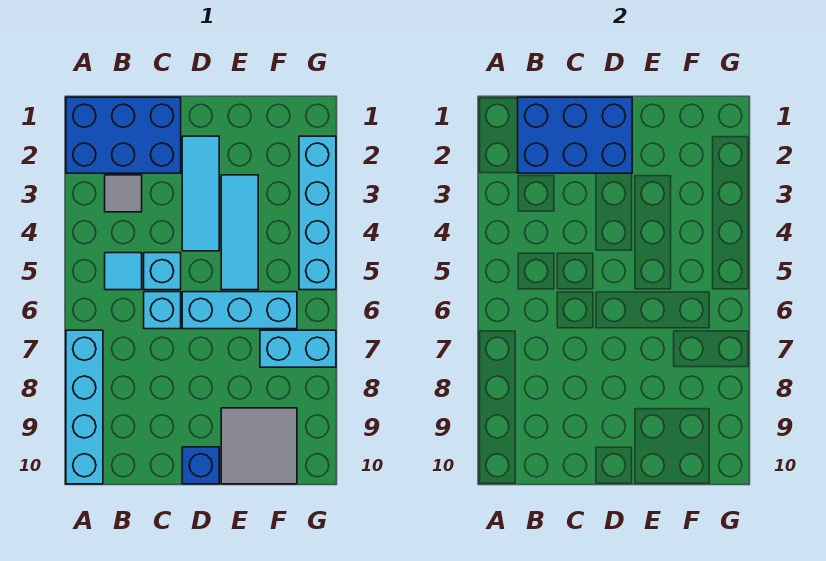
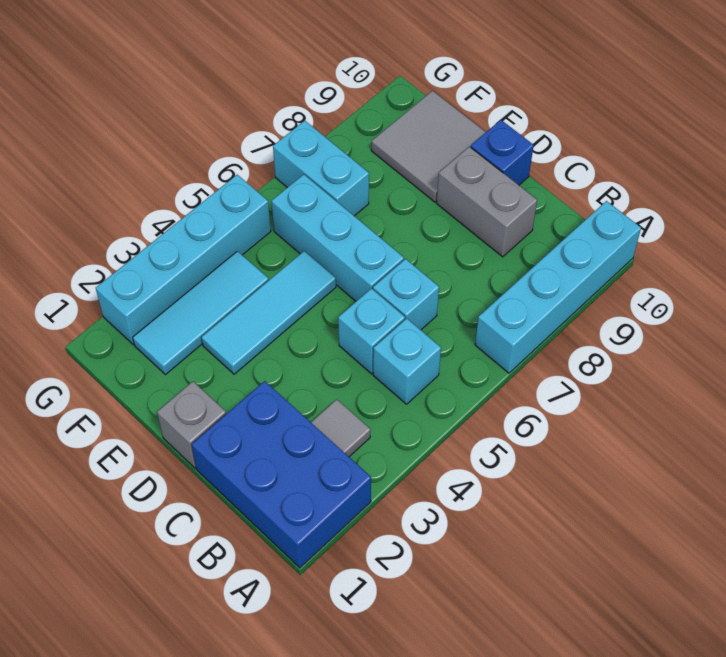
blue 2x3 brick [518,97,632,173] -> none
cyan 1x1 tile [105,253,142,290] -> cyan 1x1 brick [373,318,441,404]
none -> grey 1x2 brick [437,147,537,257]
none -> grey 1x1 brick [157,381,226,468]
cyan 1x3 tile [182,136,219,251] -> cyan 1x3 tile moved to [133,251,269,375]

